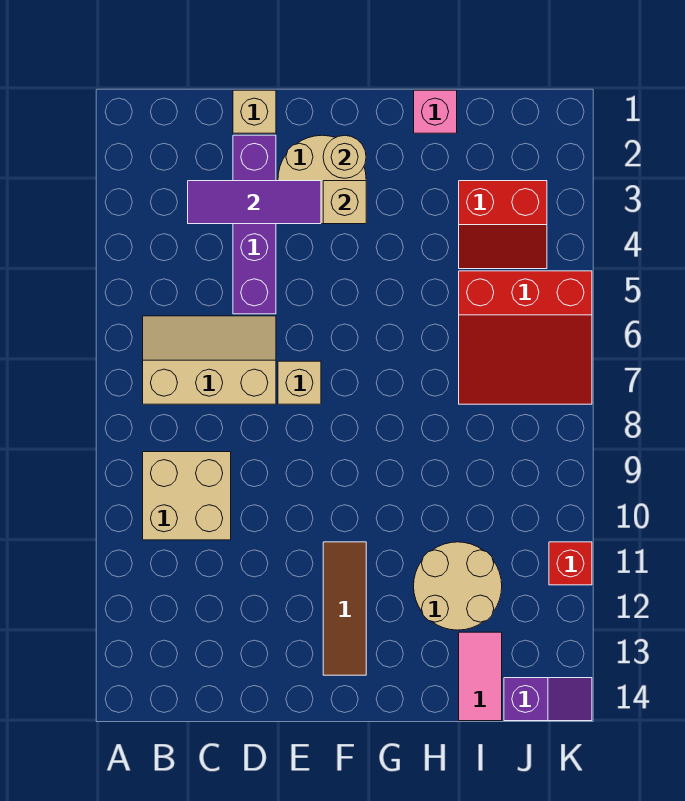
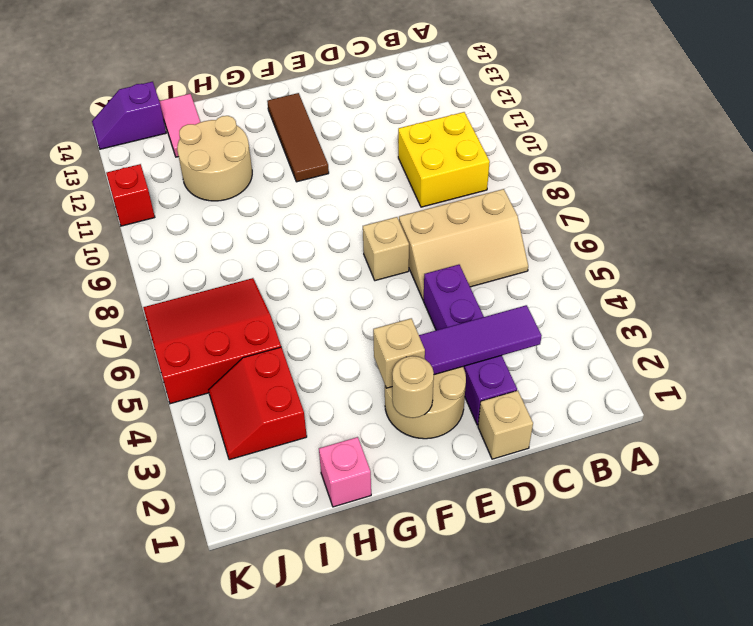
tan 2x2 brick [143,452,231,540] -> yellow 2x2 brick [398,112,490,207]
red 2x2 slope [459,181,547,269] -> red 2x2 slope turned to [209,347,307,460]

